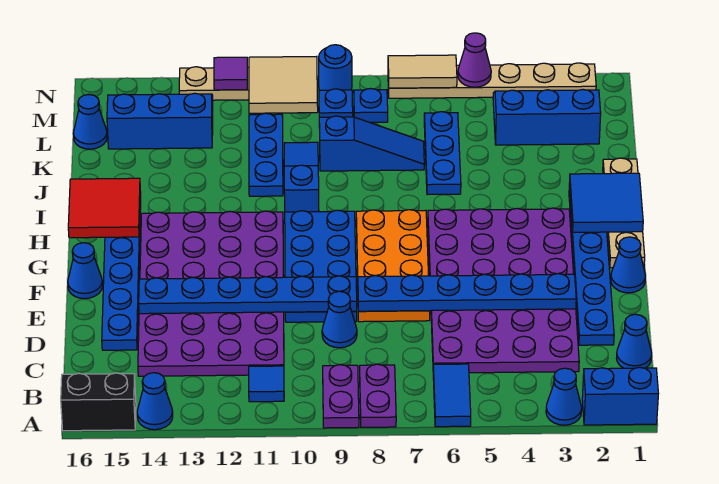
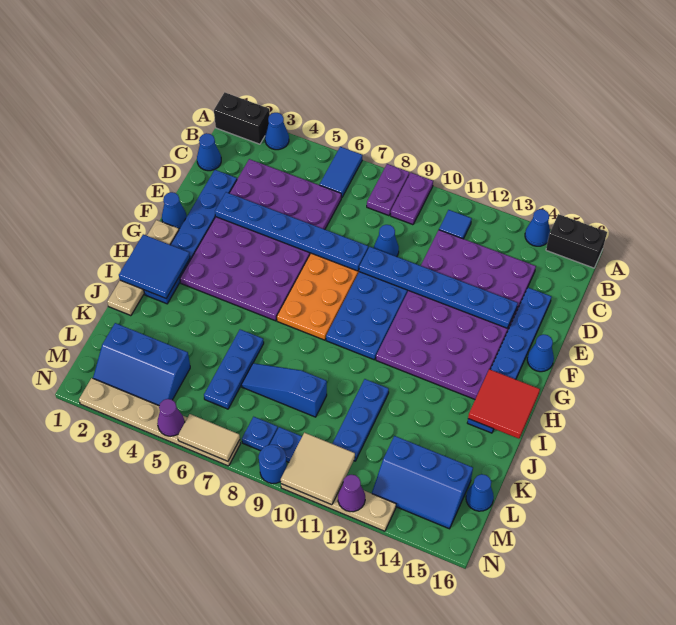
blue 1x2 brick [582,367,658,425] -> black 1x2 brick [214,92,270,144]
blue 1x3 slope [284,142,319,212] -> none
purple 1x1 tile [214,57,247,90] -> purple 1x1 cone [338,475,365,512]

